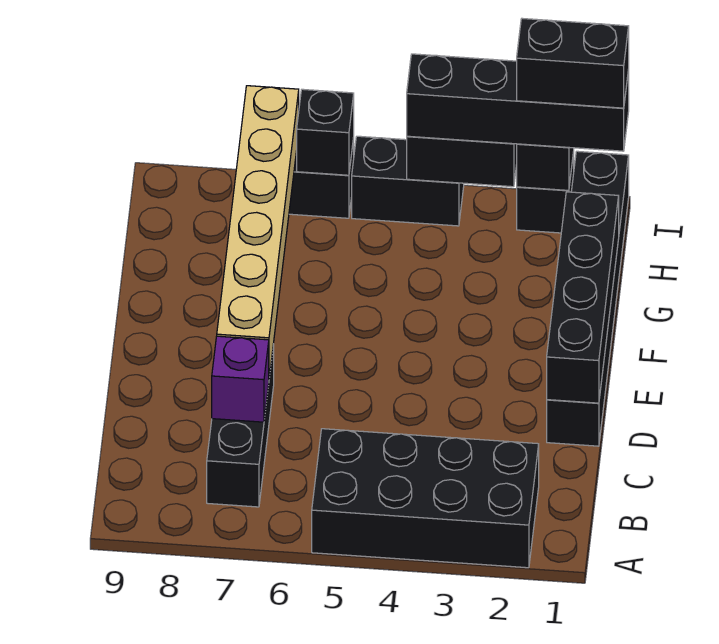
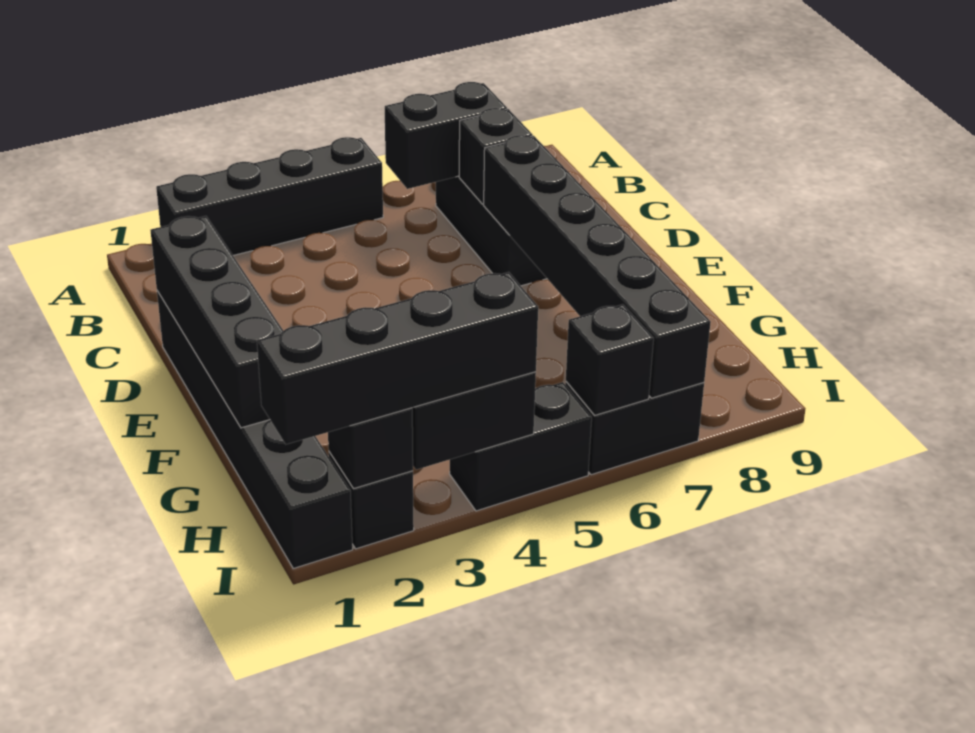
black 2x4 brick [312,429,539,568] -> black 1x4 brick [156,137,383,255]
purple 1x1 brick [212,336,269,422] -> black 1x1 brick [459,108,533,204]
tan 1x6 brick [217,86,299,377] -> black 1x6 brick [484,135,711,398]
black 1x2 brick [517,18,629,108] -> black 1x2 brick moved to [385,82,507,189]

